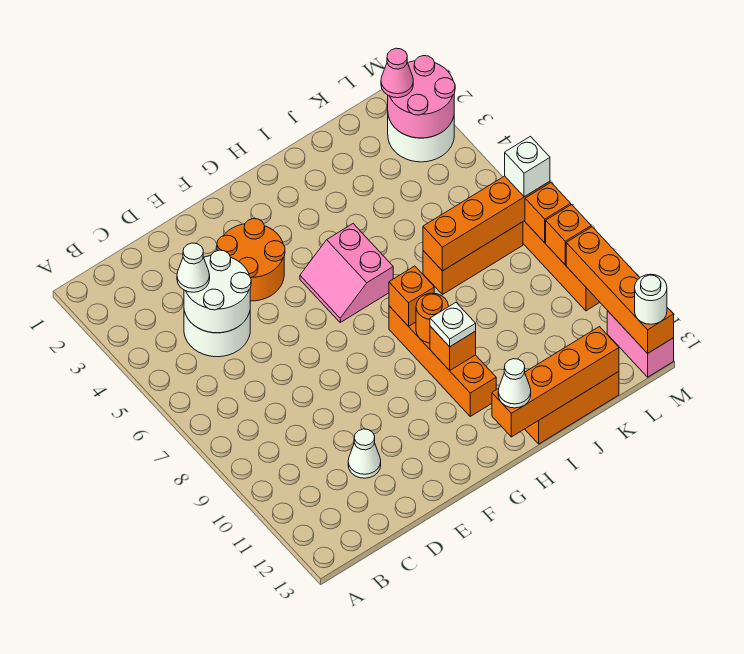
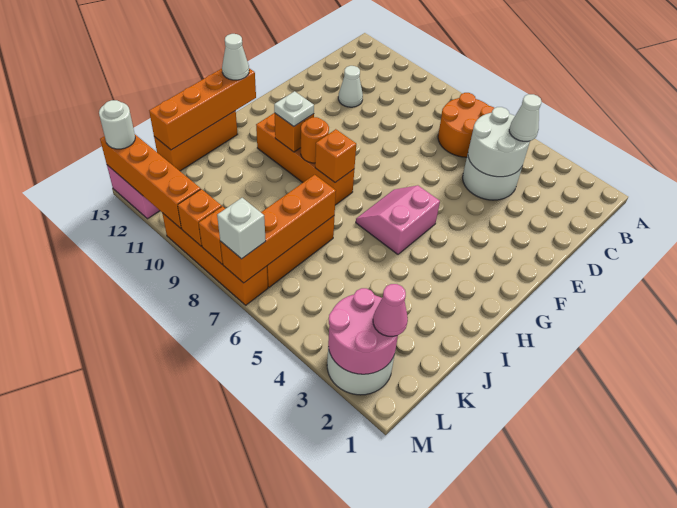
orange 2x2 round brick [217,219,285,301] -> orange 2x2 round brick moved to [438,93,494,157]
pink 2x2 slope [300,224,393,322] -> pink 2x2 slope turned to [356,186,440,254]

